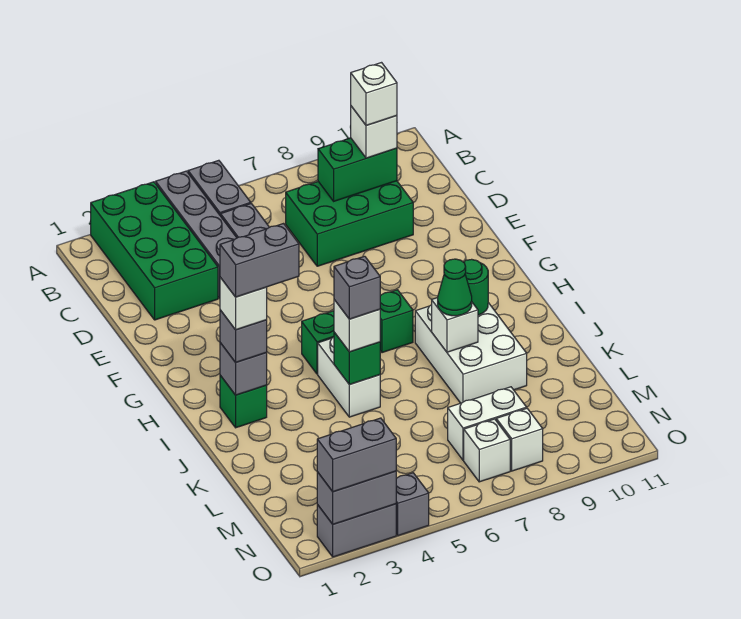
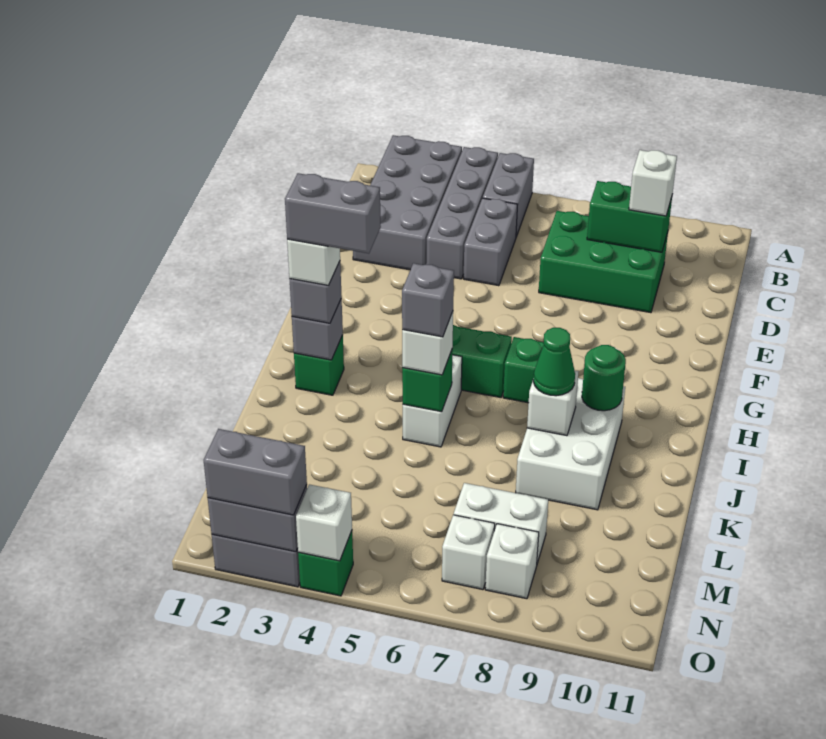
green 2x4 brick [91,182,218,320] -> grey 2x4 brick [353,135,462,270]
white 1x1 brick [351,63,397,125] -> white 1x1 brick moved to [296,484,352,561]
grey 1x1 brick [396,473,429,536] -> green 1x1 brick [298,531,353,596]

